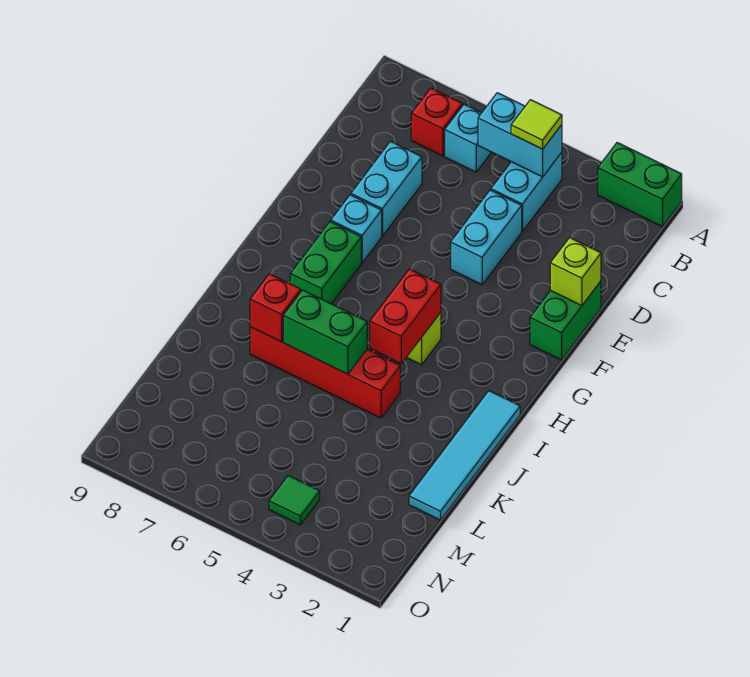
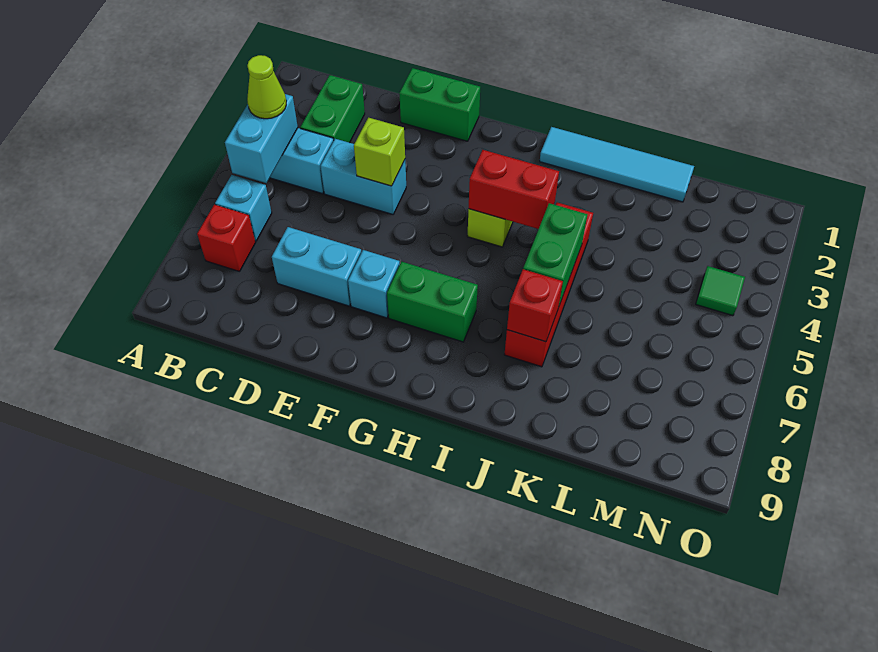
green 1x2 brick [598,143,682,227] -> green 1x2 brick moved to [300,75,365,143]
lime 1x1 tile [511,100,562,149] -> lime 1x1 cone [247,55,286,119]
lime 1x1 brick [550,238,601,306] -> lime 1x1 brick moved to [354,118,405,186]

